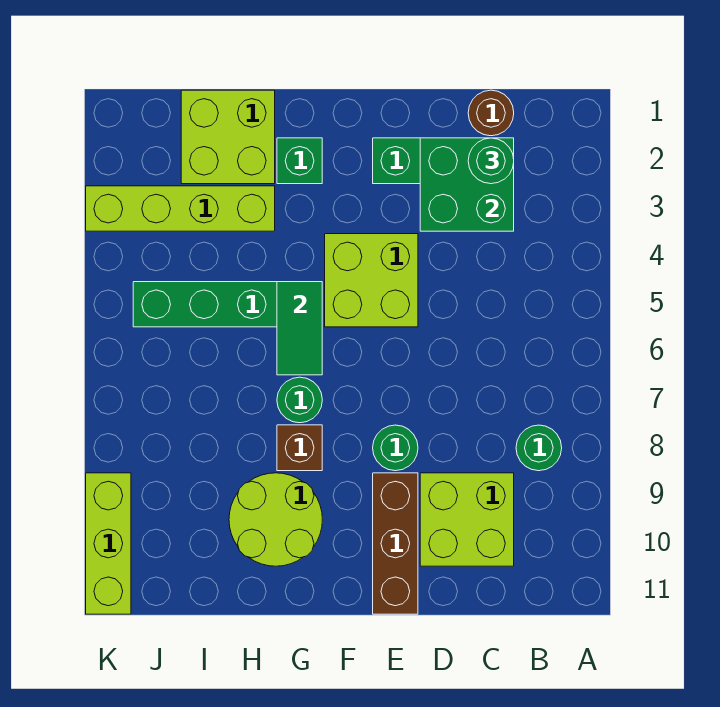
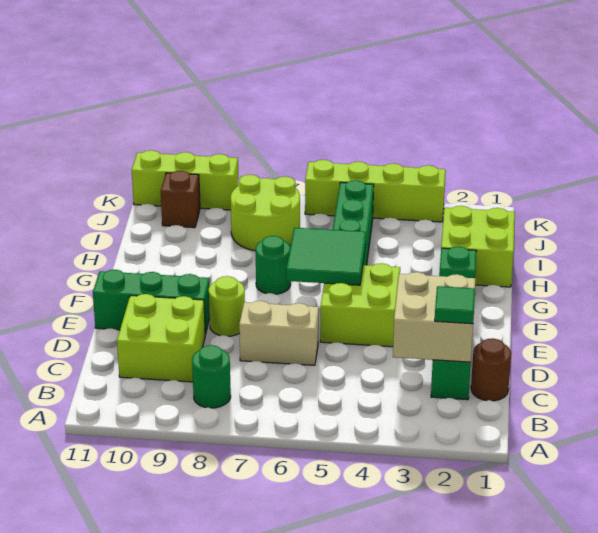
green 2x2 brick [420,138,514,231] -> tan 2x2 brick [393,272,475,362]
green 1x1 round brick [468,138,514,184] -> green 1x1 tile [435,286,475,324]
none -> tan 1x2 brick [239,301,319,365]
green 1x1 round brick [373,425,418,471] -> lime 1x1 round brick [209,276,245,336]
brown 1x3 brick [373,473,418,614] -> green 1x3 brick [93,270,210,335]
green 1x2 tile [277,282,322,375] -> green 2x2 tile [286,228,366,285]
brown 1x1 brick [277,425,322,471] -> brown 1x1 brick moved to [161,171,200,228]
lime 2x2 round brick [229,473,322,566] -> lime 2x2 round brick moved to [231,175,300,251]
lime 1x4 brick [86,186,275,231] -> lime 1x4 brick turned to [305,160,446,222]

